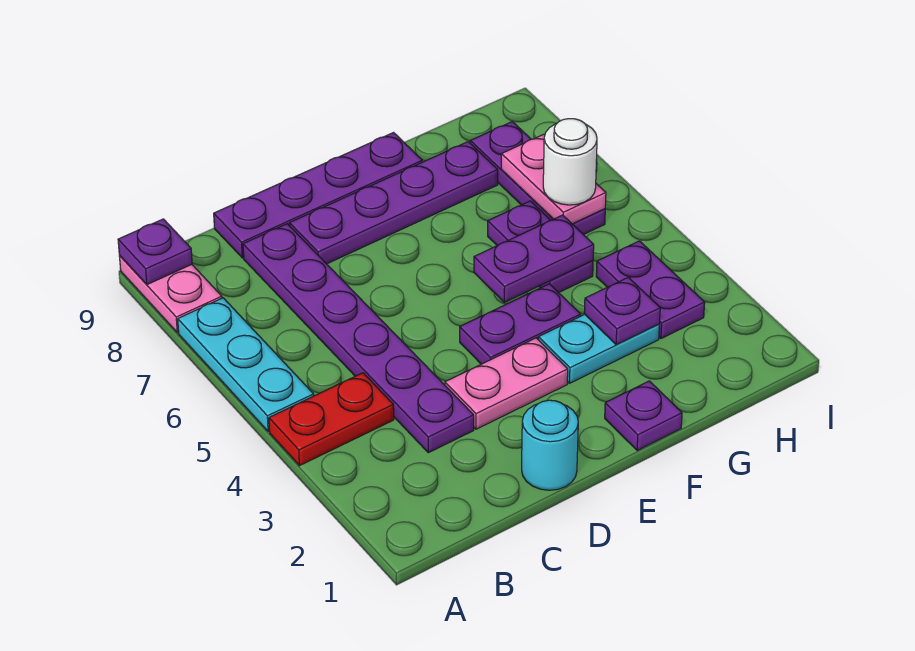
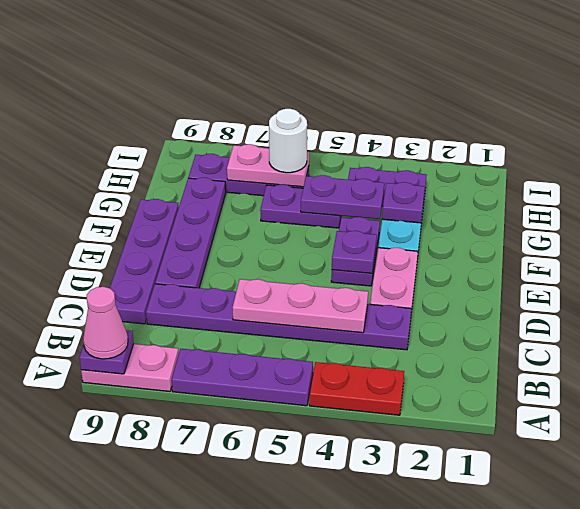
red 1x2 plate [269,373,394,466] -> red 1x2 plate turned to [309,362,404,415]
cyan 1x3 plate [178,298,314,432] -> purple 1x3 plate [172,349,313,406]
none -> pink 1x1 cone [83,287,128,359]
none -> pink 1x3 plate [233,279,368,333]
cyan 1x1 round brick [522,400,578,490] -> none
purple 1x1 plate [605,381,682,451] -> purple 1x1 plate moved to [332,231,377,273]
purple 1x2 plate [474,215,594,302] -> purple 1x2 plate turned to [301,175,384,219]

